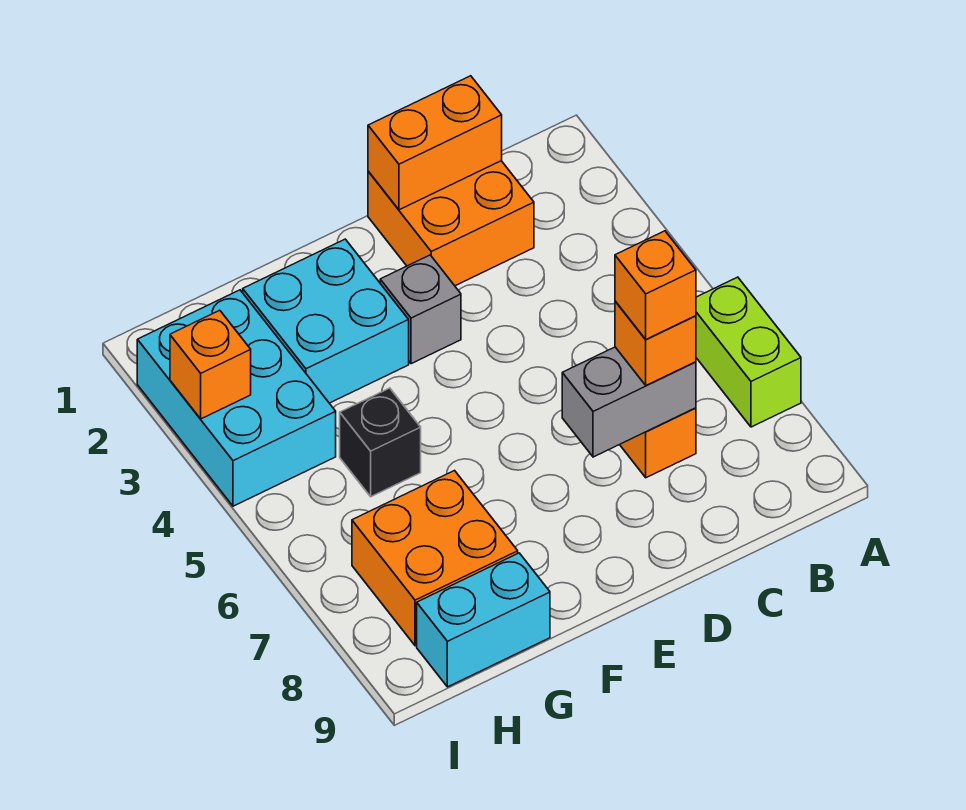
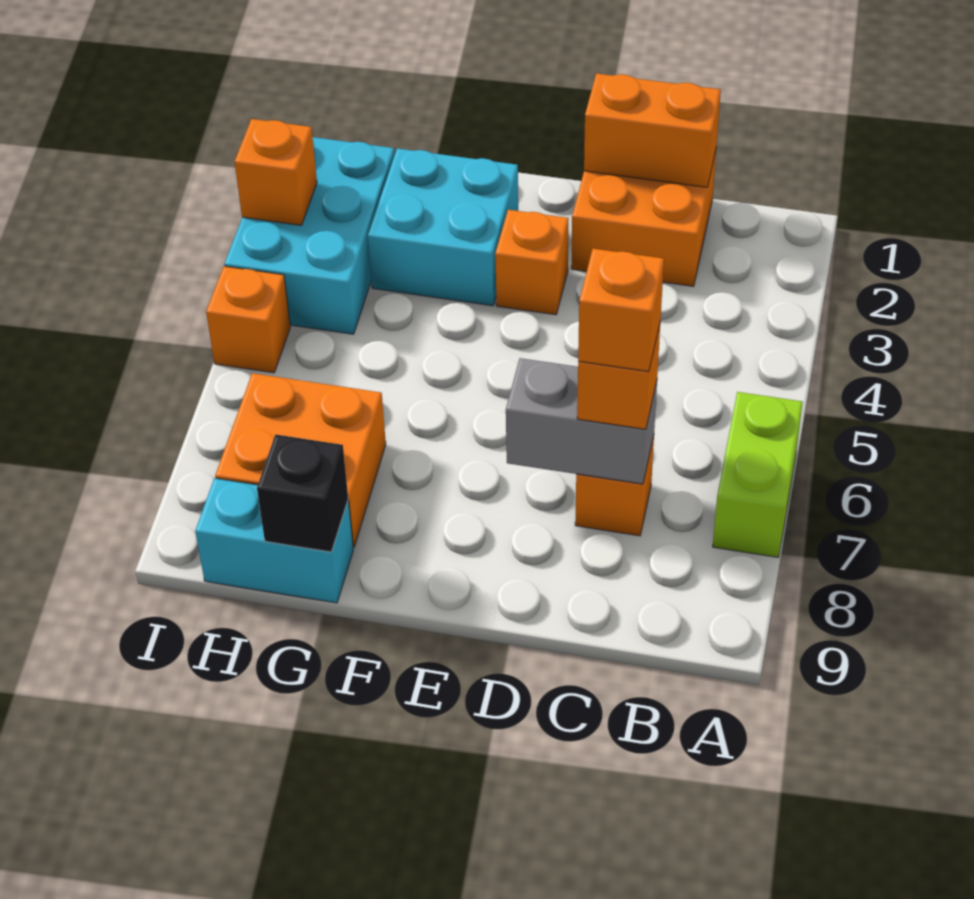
grey 1x1 brick [380,255,461,364] -> orange 1x1 brick [495,210,568,315]
black 1x1 brick [340,388,421,497] -> black 1x1 brick moved to [257,435,348,552]
none -> orange 1x1 brick [206,266,290,373]

